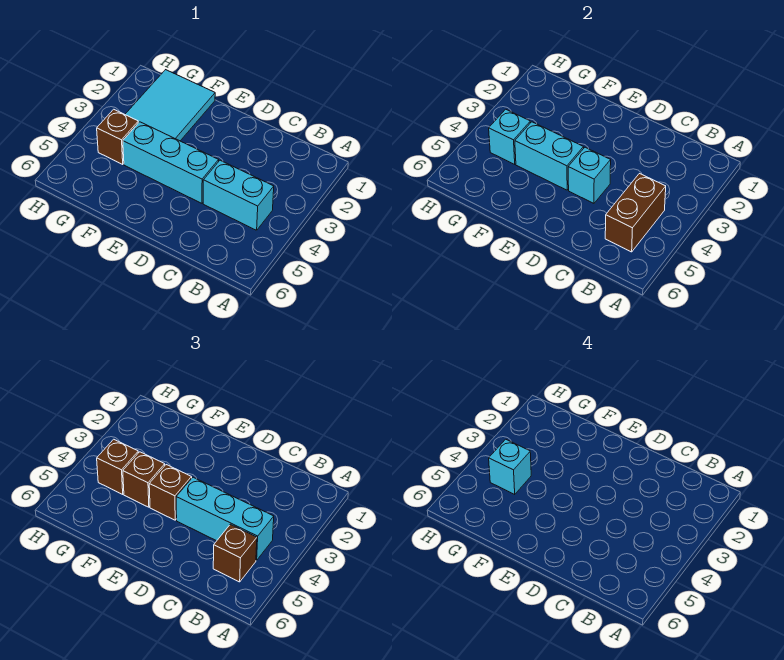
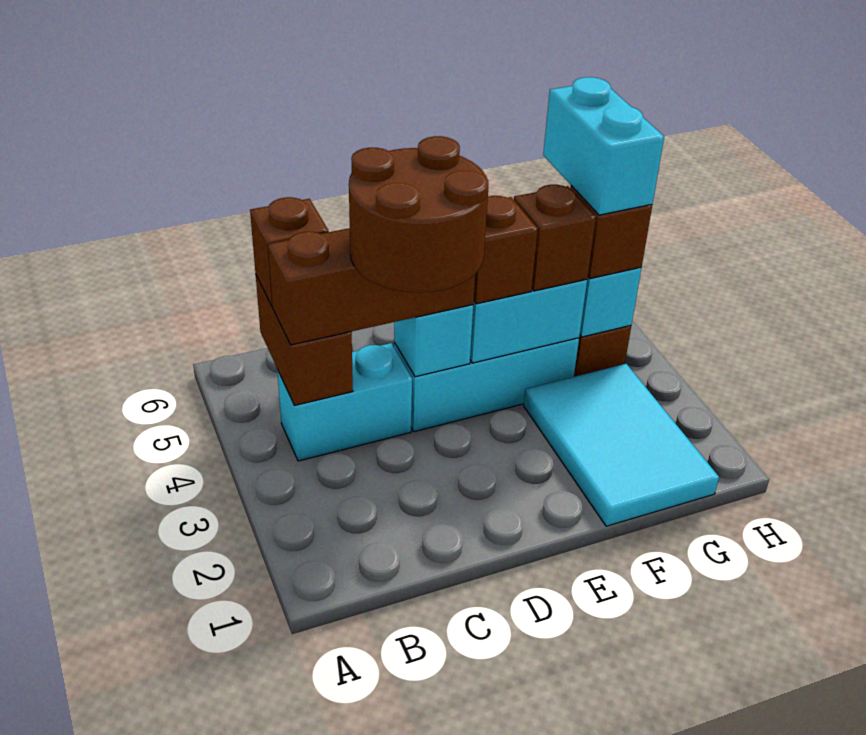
cyan 1x3 brick [176,477,274,560] -> brown 1x3 brick [268,228,475,345]
none -> brown 2x2 round brick [349,136,488,293]
cyan 1x1 brick [489,439,531,494] -> cyan 1x2 brick [543,77,664,215]

